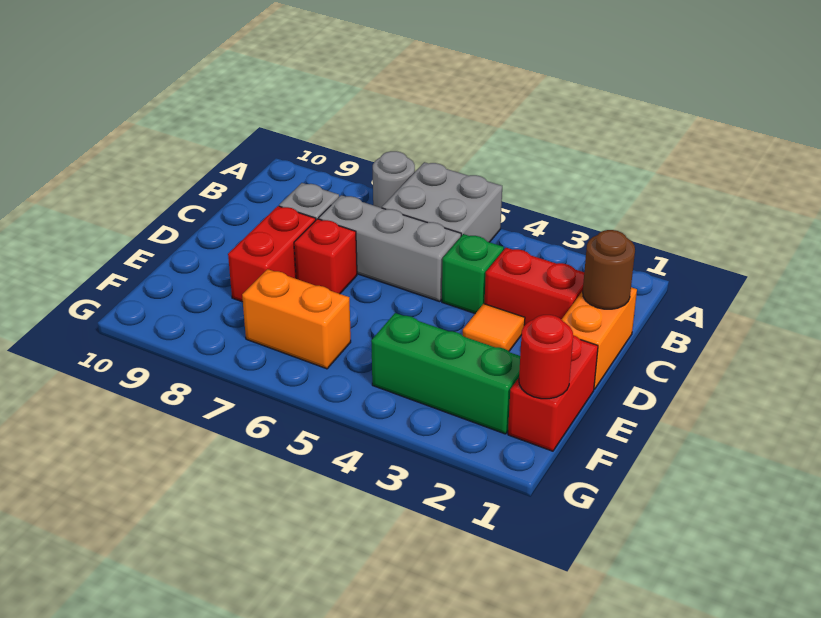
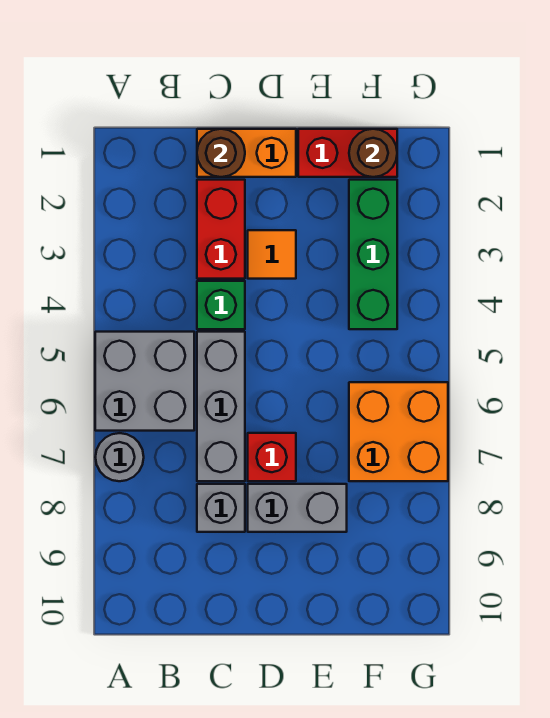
red 1x2 brick [228,206,316,302] -> grey 1x2 brick [248,484,347,532]
red 1x1 round brick [519,315,573,399] -> brown 1x1 round brick [349,129,397,177]
orange 1x2 brick [242,269,351,369] -> orange 2x2 brick [349,382,448,481]

